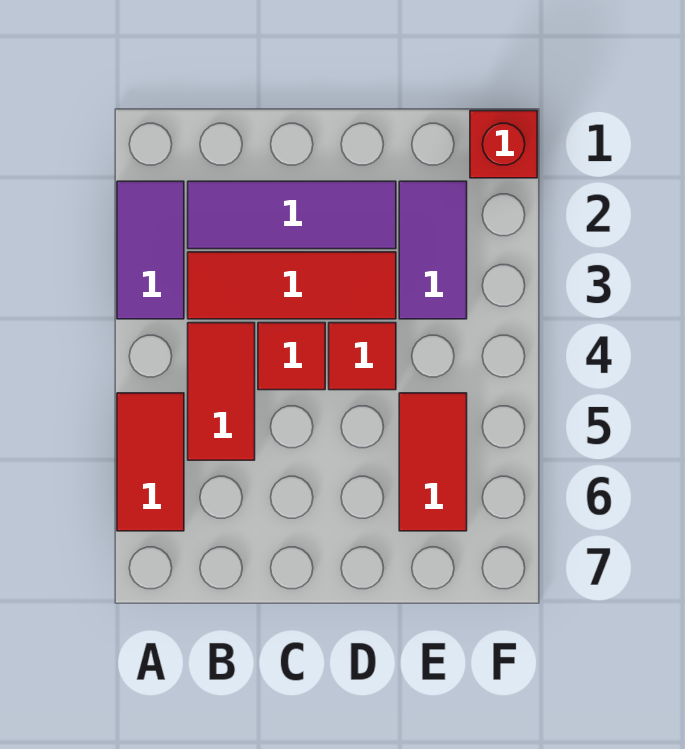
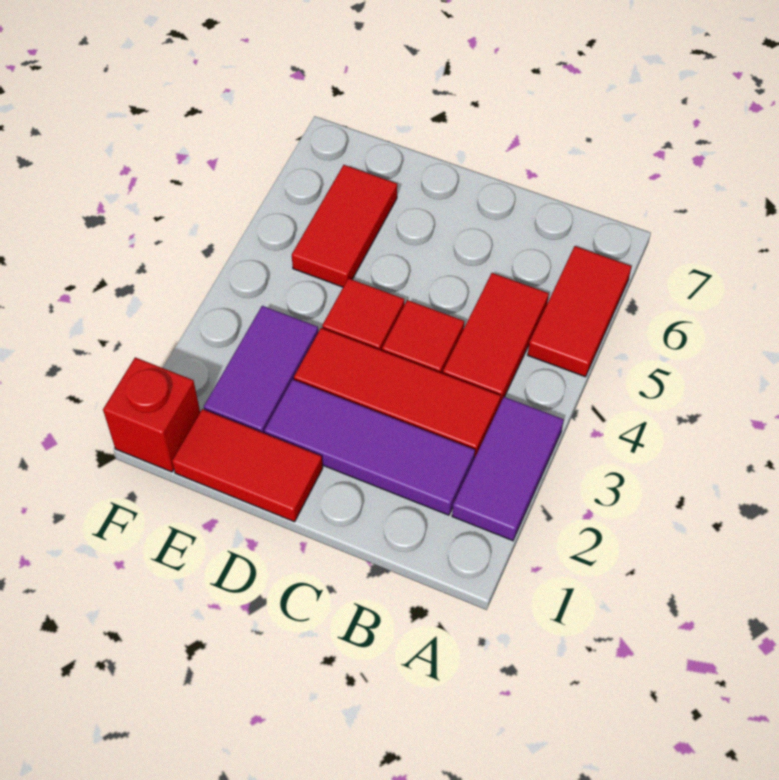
none -> red 1x2 tile [172,409,323,522]

